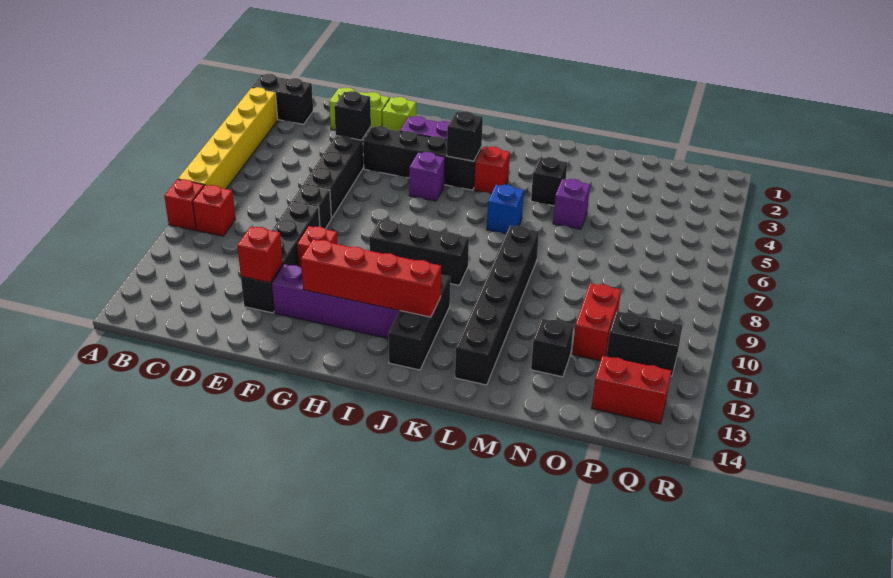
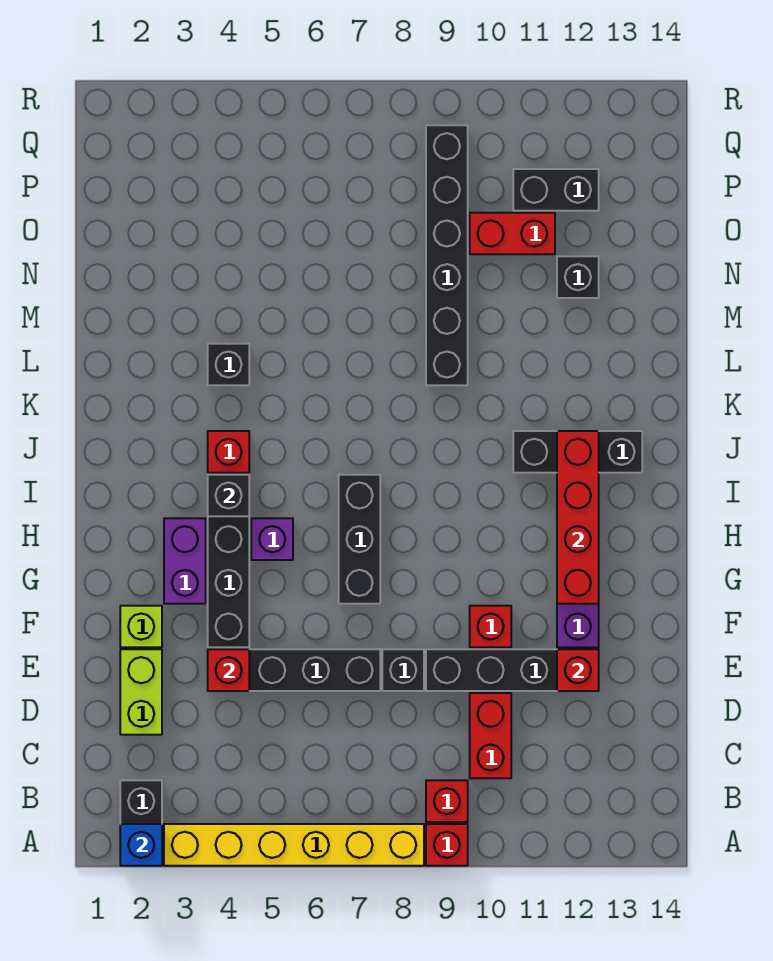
black 1x1 brick [334,91,371,140] -> red 1x1 brick [208,649,249,691]
black 1x3 brick [369,220,469,285] -> black 1x3 brick moved to [339,475,380,604]
blue 1x1 brick [487,185,524,234] -> blue 1x1 brick moved to [120,824,162,866]
black 1x6 brick [455,226,539,385] -> black 1x6 brick turned to [426,125,468,385]
purple 1x1 brick [553,179,590,229] -> none
black 1x2 brick [607,311,683,376] -> black 1x2 brick turned to [513,169,599,211]
red 1x2 brick [592,356,671,424] -> red 1x2 brick moved to [470,693,511,778]

